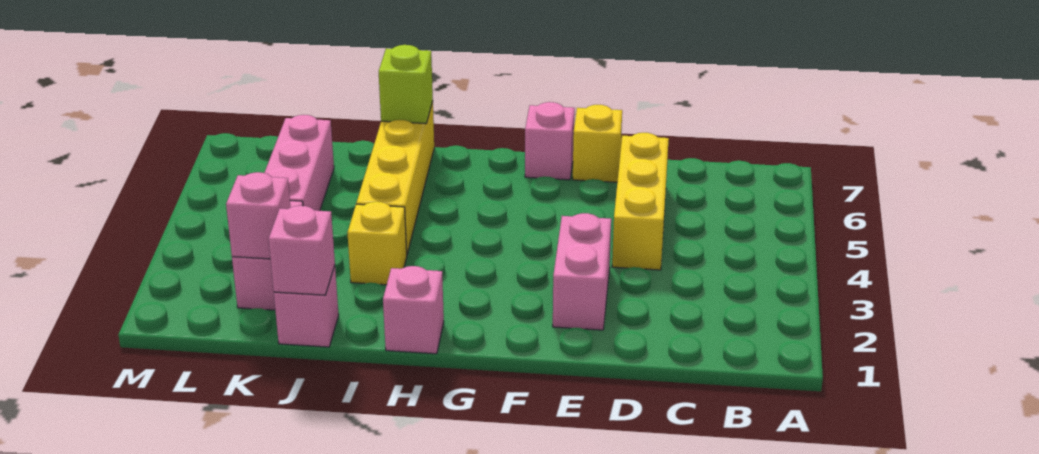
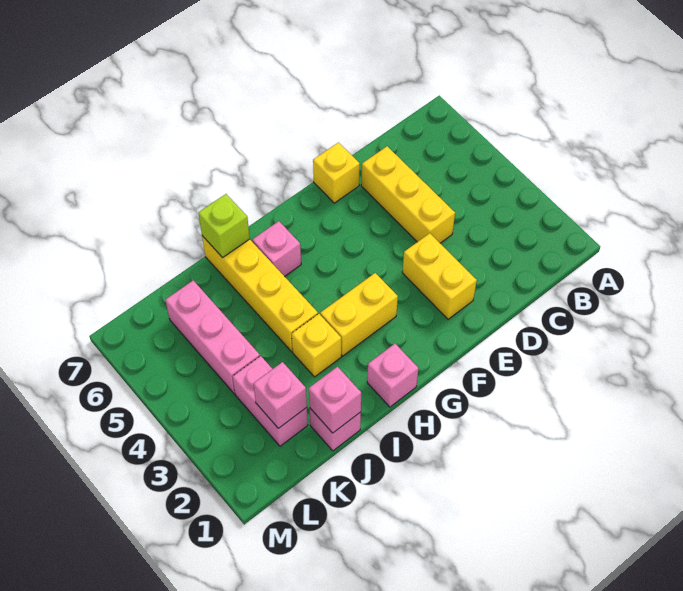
pink 1x2 brick [553,213,611,330] -> yellow 1x2 brick [402,233,477,319]
pink 1x1 brick [525,102,575,180] -> pink 1x1 brick moved to [252,221,301,276]
none -> yellow 1x2 brick [320,273,398,356]

